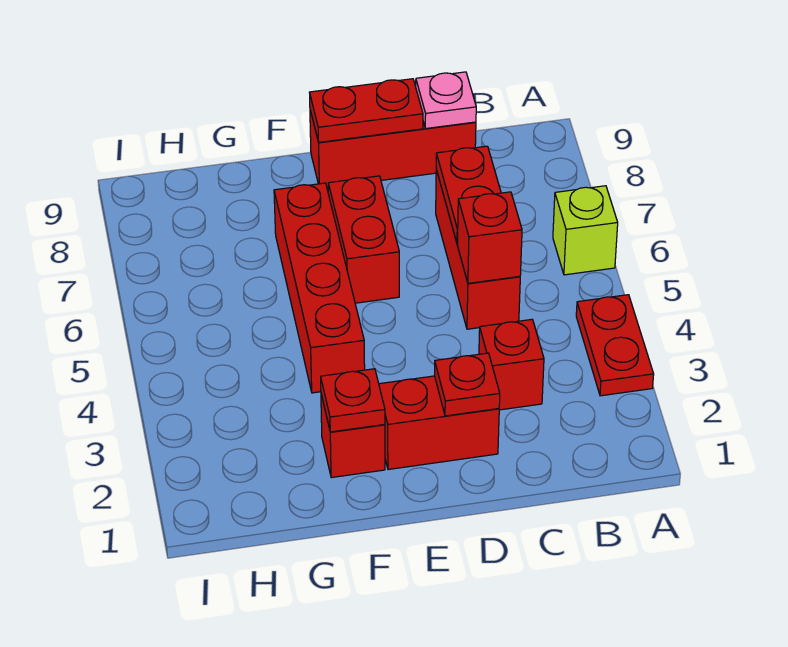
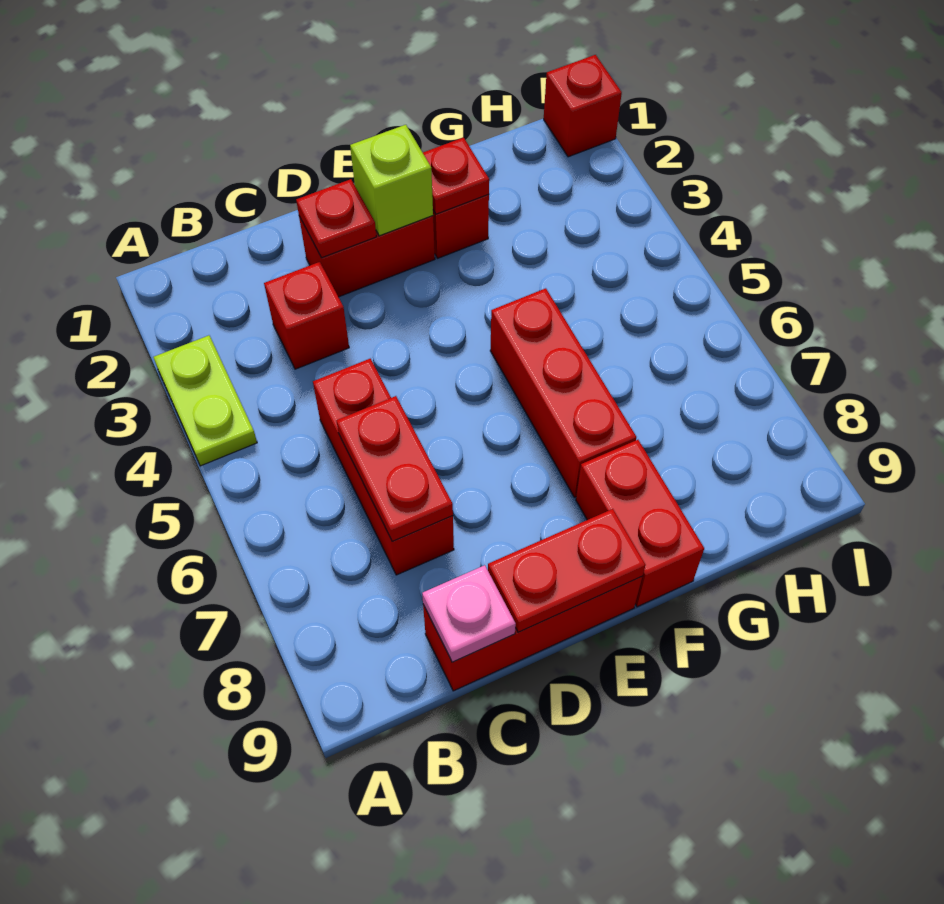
red 1x2 plate [576,295,654,396] -> lime 1x2 plate [153,335,257,466]
lime 1x1 brick [553,186,618,275] -> lime 1x1 brick moved to [350,125,433,236]
red 1x1 brick [457,192,522,283] -> red 1x1 brick moved to [544,55,622,157]
red 1x2 brick [328,176,399,303] -> red 1x2 brick moved to [576,440,704,607]
red 1x4 brick [274,183,365,393] -> red 1x3 brick [490,288,636,497]

